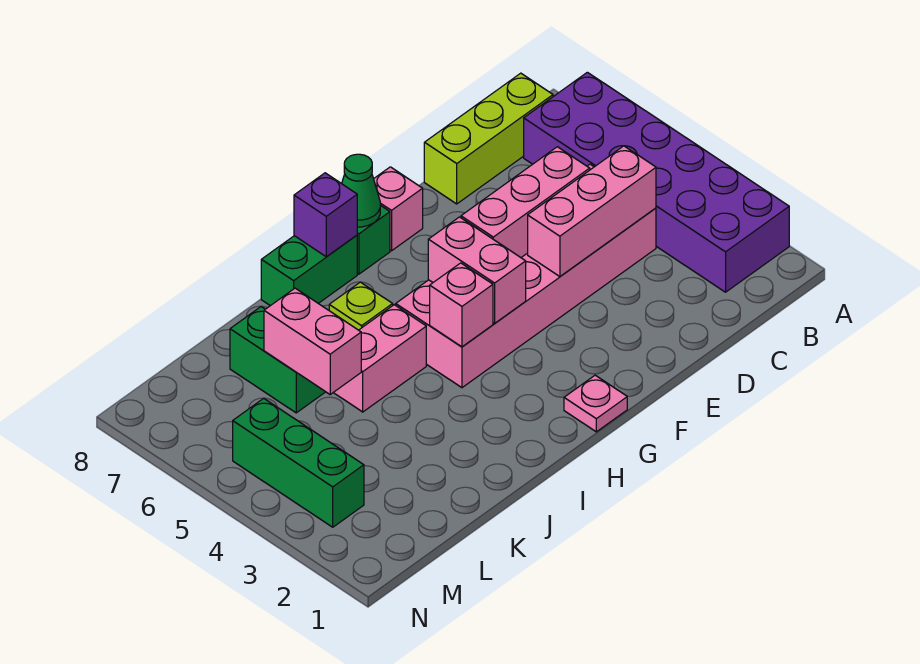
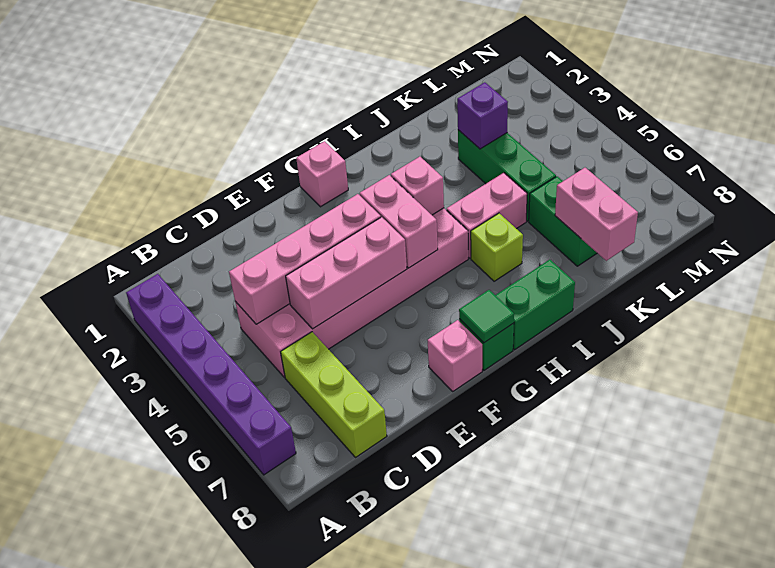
purple 2x6 brick [524,72,789,292] -> purple 1x6 brick [126,274,296,475]
lime 1x3 brick [424,73,553,204] -> lime 1x3 brick turned to [281,332,387,458]
pink 1x3 brick [528,146,656,277] -> pink 1x4 brick [229,194,381,324]
pink 1x1 plate [564,375,627,432] -> pink 1x1 brick [296,141,348,207]
green 1x1 cone [342,154,380,227] -> green 1x1 tile [459,290,514,343]
purple 1x1 brick [294,173,357,257] -> purple 1x1 brick moved to [457,82,508,149]
pink 1x2 brick [264,288,361,394] -> pink 1x2 brick moved to [555,168,638,261]
green 1x3 brick [233,398,364,527] -> green 1x3 brick moved to [458,130,556,221]

